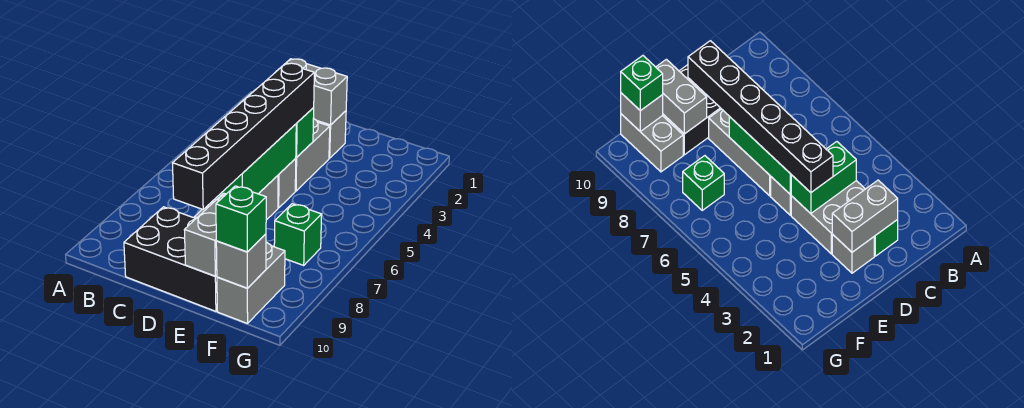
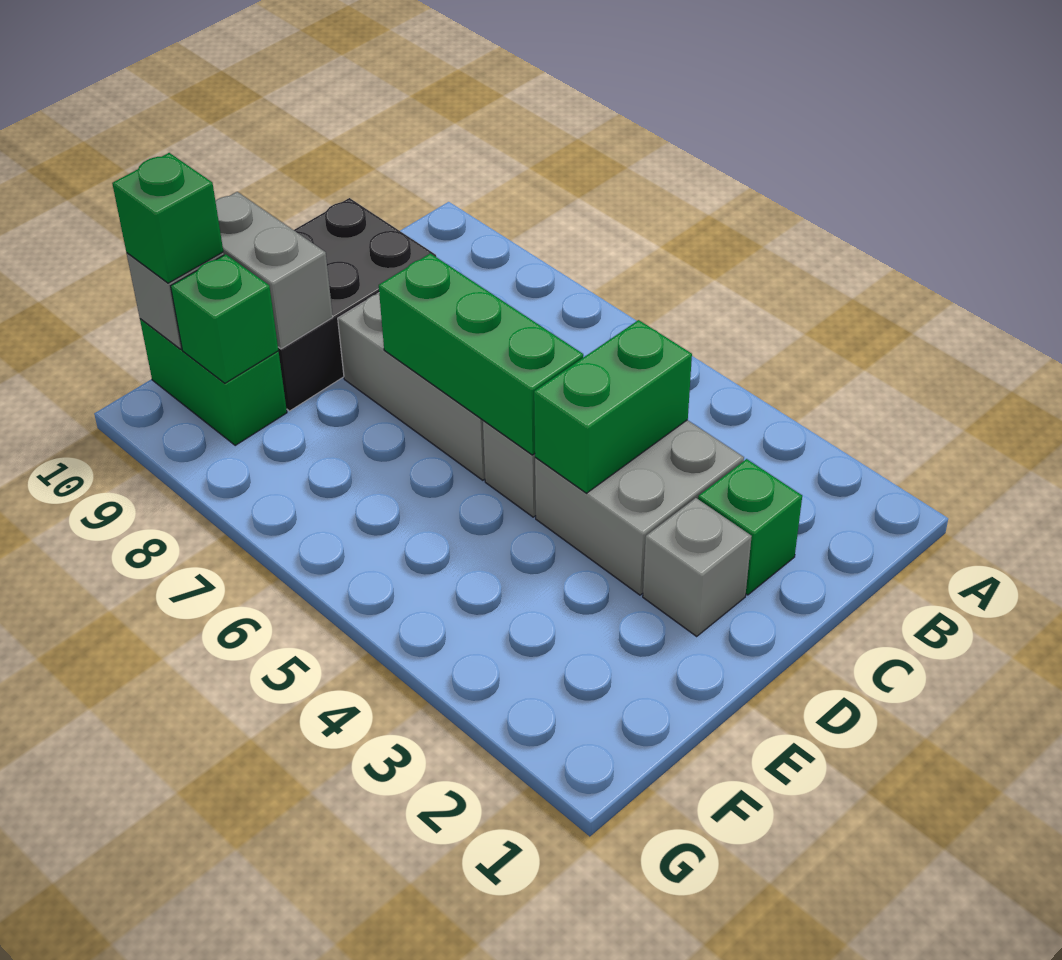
grey 1x2 brick [277,59,347,125] -> none
black 1x6 brick [173,63,314,209] -> none
green 1x1 brick [274,204,322,265] -> green 1x1 brick moved to [171,254,278,383]
grey 1x2 brick [217,242,285,324] -> green 1x2 brick [140,319,287,446]

